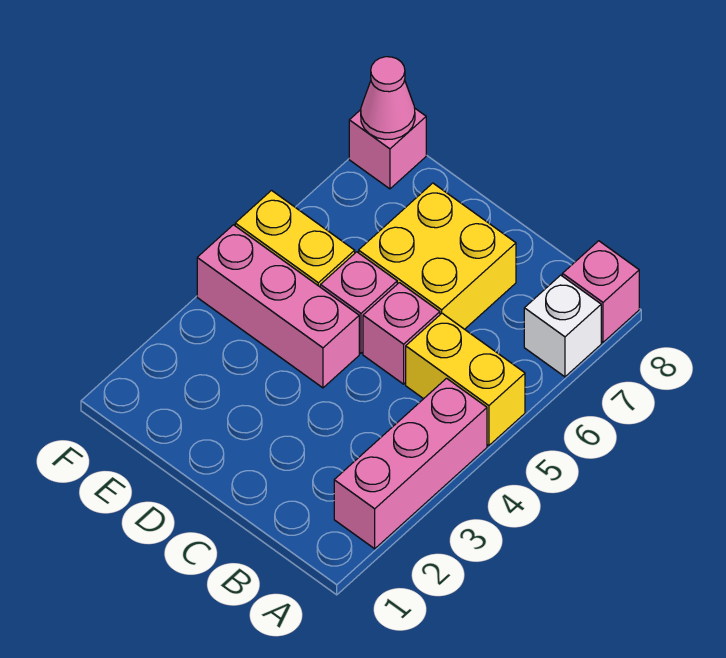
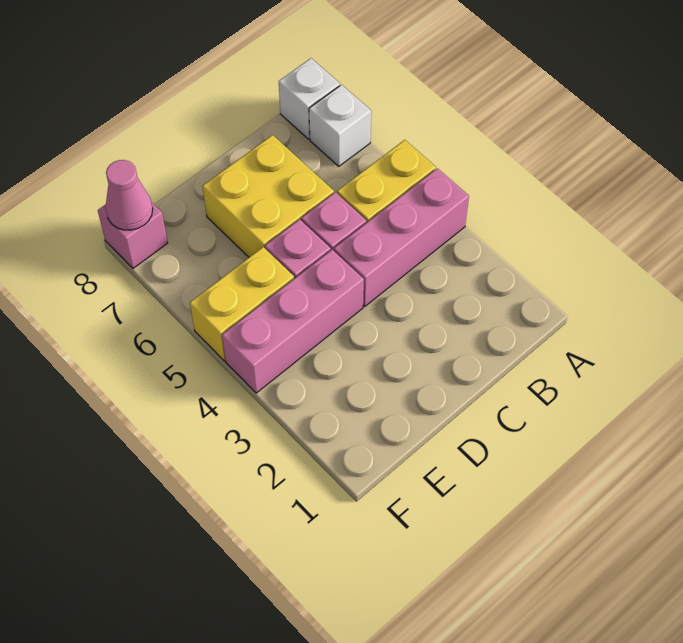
pink 1x3 brick [334,378,487,549] -> pink 1x3 brick turned to [334,168,469,306]
pink 1x1 brick [562,241,639,342] -> white 1x1 brick [279,58,340,139]

